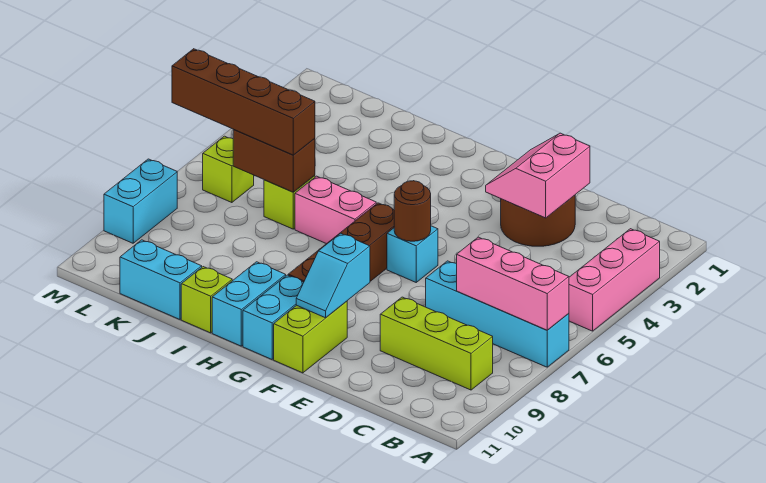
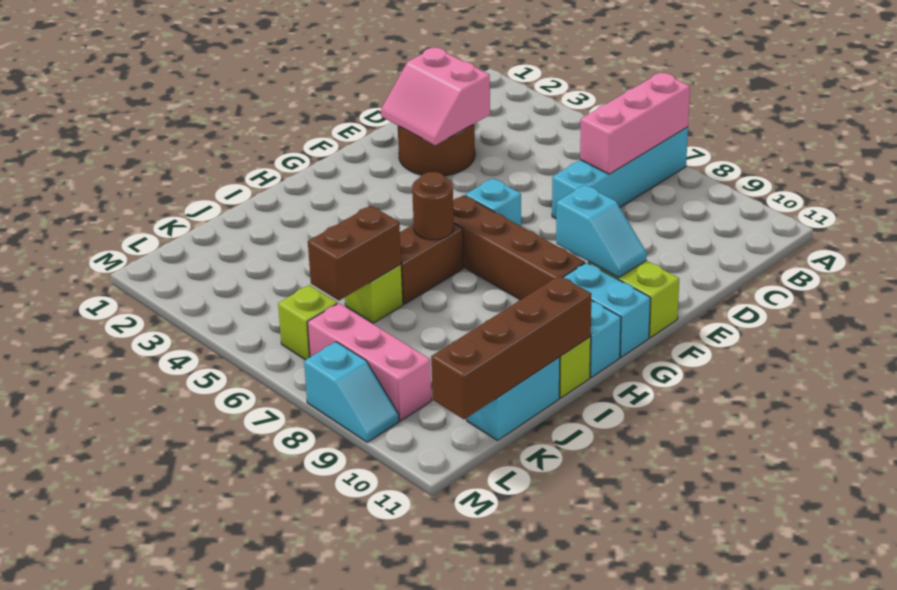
pink 1x3 brick [569,229,660,331] -> pink 1x3 brick moved to [308,303,432,421]
lime 1x3 brick [380,297,493,390] -> none
brown 1x1 round brick [394,181,431,241] -> brown 1x1 round brick moved to [412,172,454,240]
pink 1x2 brick [295,176,376,244] -> brown 1x2 brick [400,224,463,304]
brown 1x4 brick [172,49,315,155] -> brown 1x4 brick moved to [431,276,591,419]
cyan 1x2 brick [104,159,177,243] -> cyan 1x2 slope [304,342,399,442]

